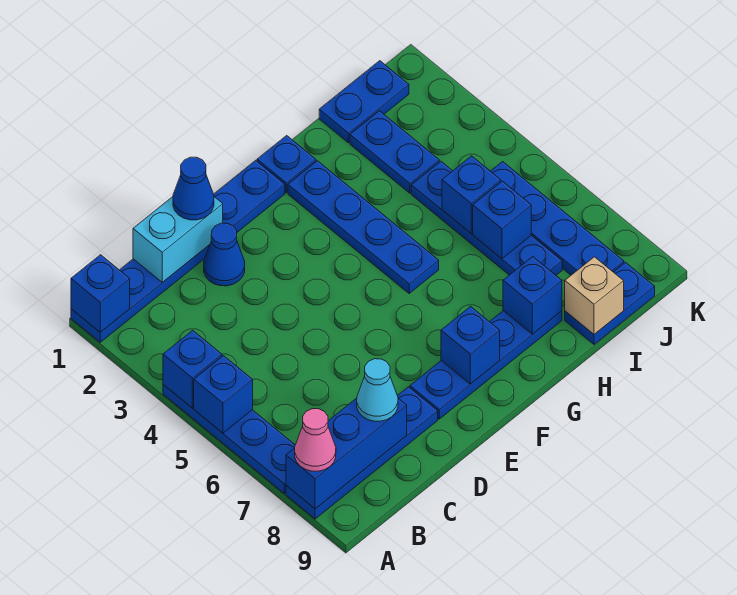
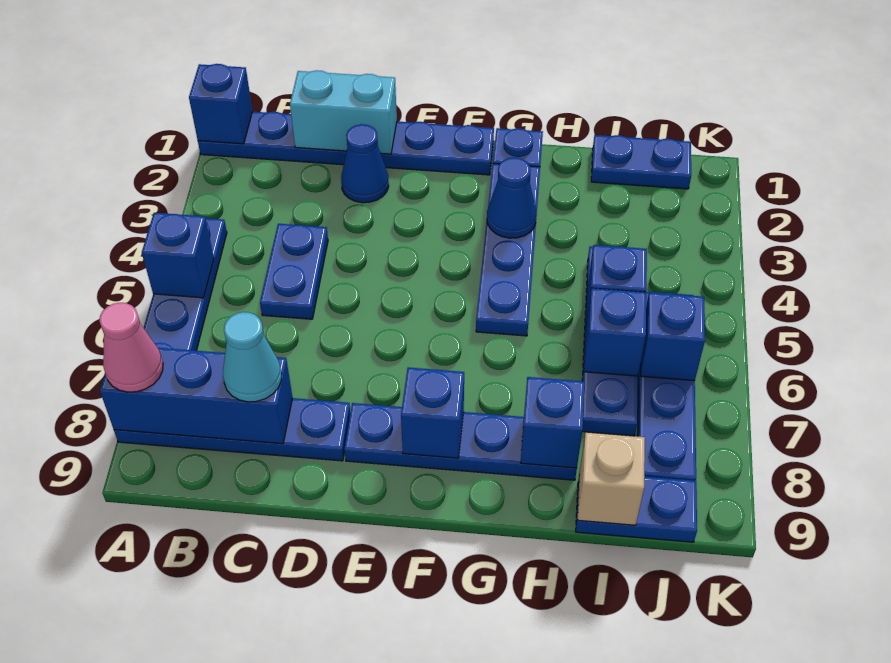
blue 1x1 brick [163,330,222,408] -> blue 1x1 brick moved to [641,293,705,381]
blue 1x1 cone [173,157,214,220] -> blue 1x1 cone moved to [487,157,537,238]
blue 1x2 plate [350,111,439,193] -> blue 1x2 plate moved to [260,224,328,319]

